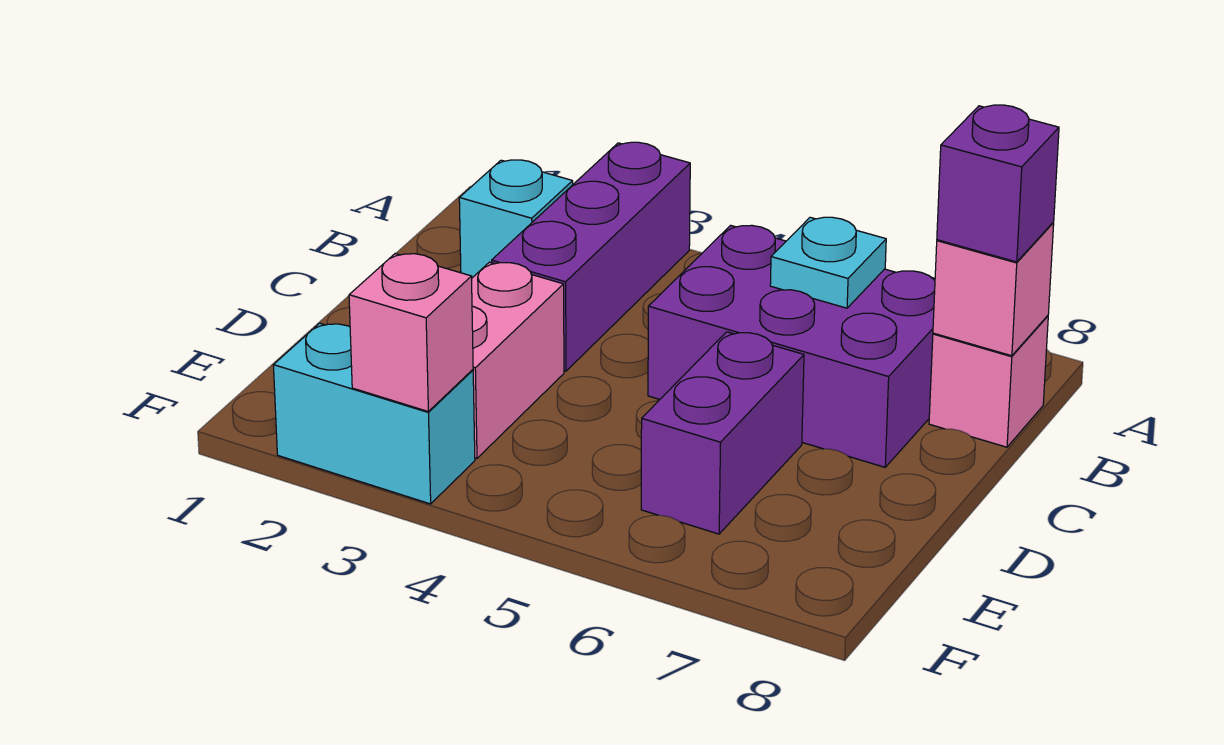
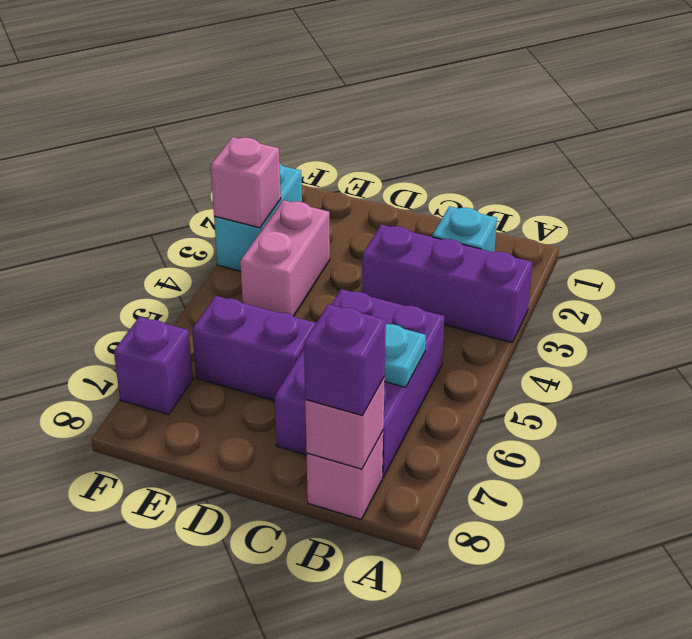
pink 1x2 brick [472,262,564,458] -> pink 1x2 brick turned to [240,200,330,316]
none -> purple 1x1 brick [114,317,193,414]

